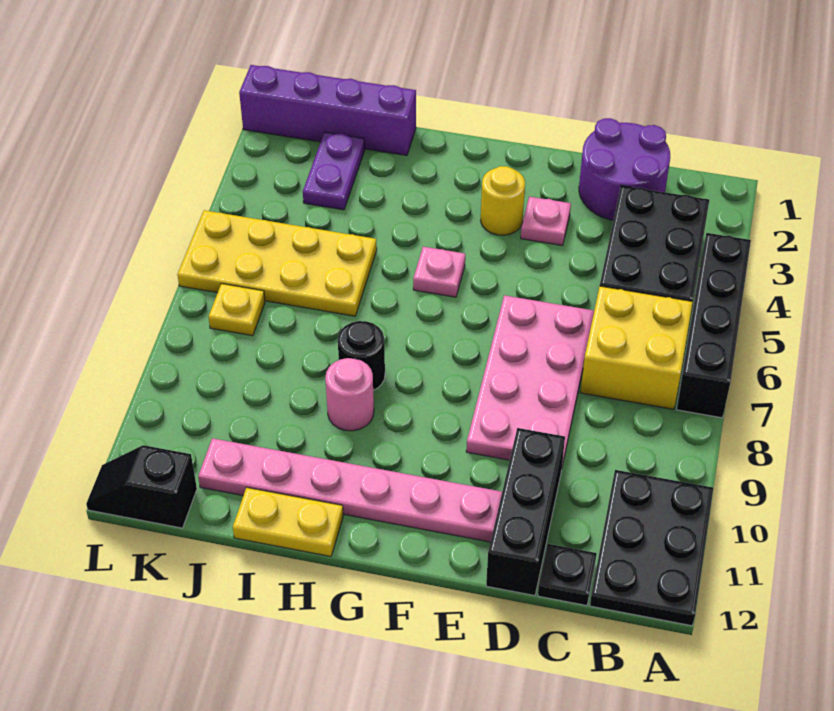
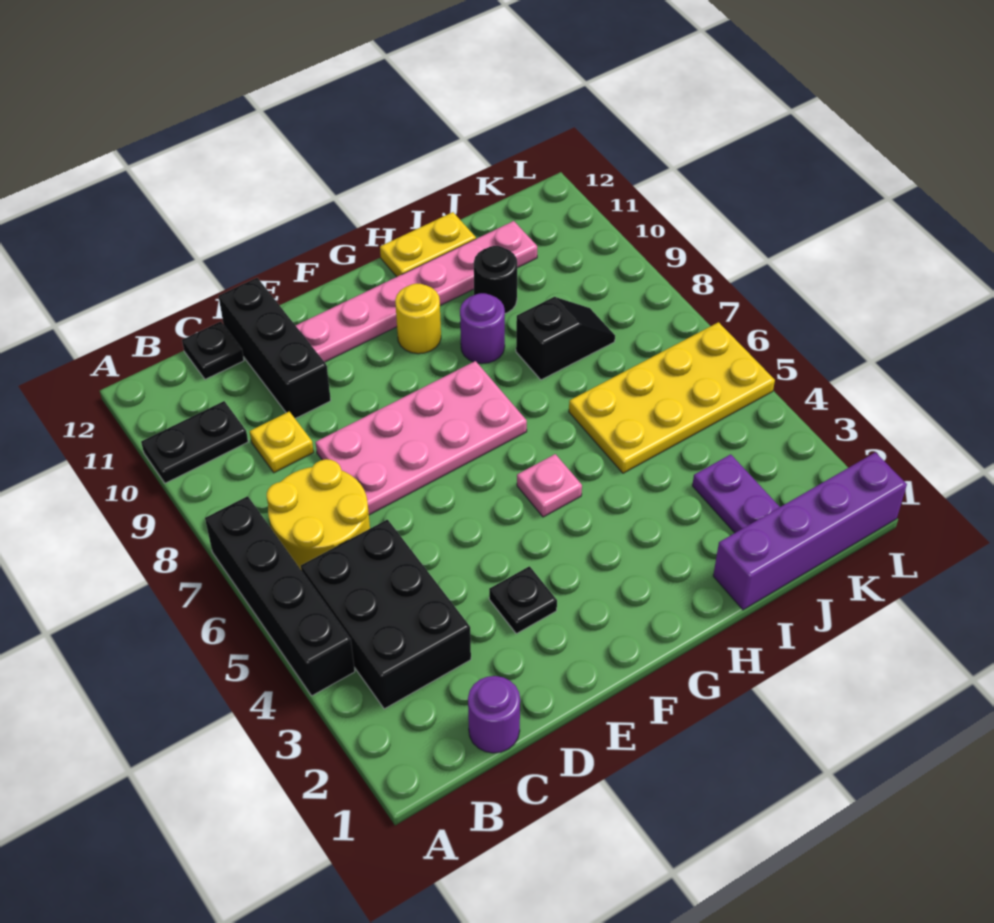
black 2x3 plate [590,470,713,626] -> black 1x2 plate [141,401,248,483]
yellow 2x2 brick [580,286,693,409] -> yellow 2x2 round brick [267,459,370,569]
purple 2x2 round brick [579,118,670,220] -> purple 1x1 round brick [468,676,520,753]
pink 2x4 plate [466,295,594,466] -> pink 2x4 plate turned to [316,361,527,515]
pink 1x1 plate [521,197,571,246] -> black 1x1 plate [489,566,557,634]
yellow 1x1 round brick [481,166,525,235] -> yellow 1x1 round brick moved to [395,283,441,354]
black 1x1 round brick [338,321,385,390] -> black 1x1 round brick moved to [474,246,517,313]
pink 1x1 round brick [325,358,374,431] -> purple 1x1 round brick [460,293,505,364]
yellow 1x1 plate [209,284,265,336] -> yellow 1x1 plate moved to [250,412,314,473]
black 1x2 slope [86,445,197,528] -> black 1x2 slope moved to [516,297,615,380]

